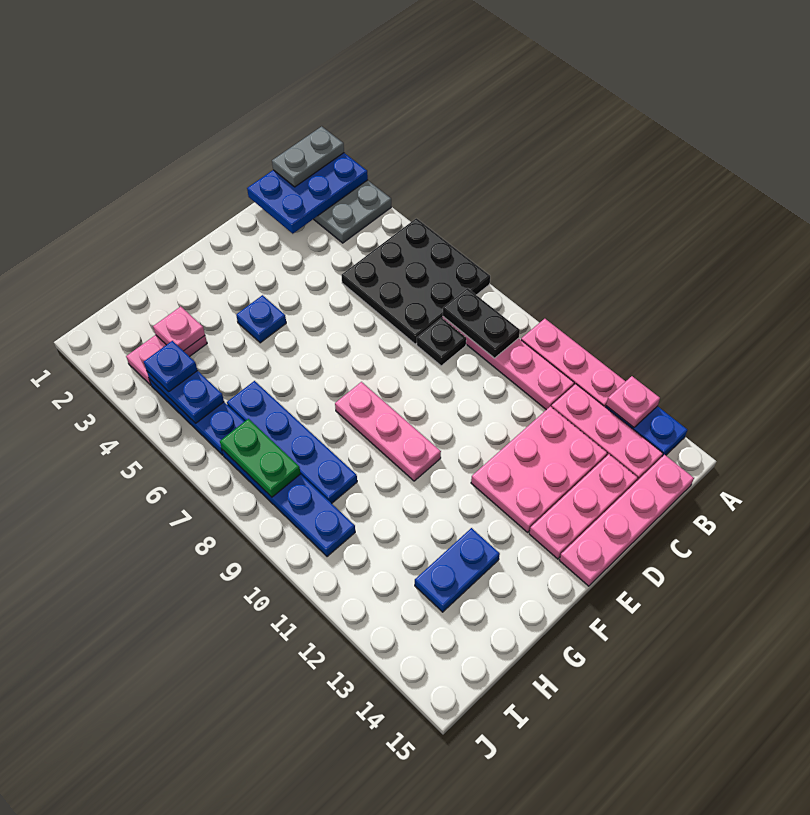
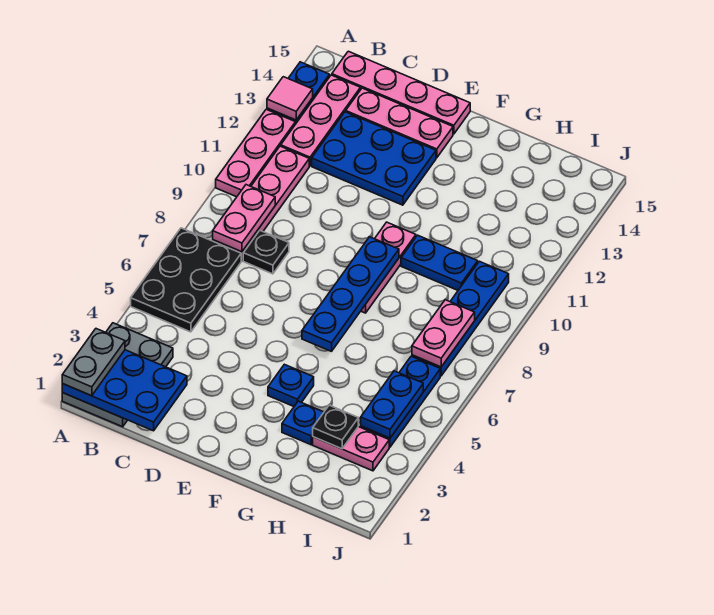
grey 1x2 plate [272,126,344,187] -> grey 1x2 plate turned to [62,329,125,396]
black 3x3 plate [341,218,490,344] -> black 2x3 plate [131,228,241,332]
pink 1x1 plate [606,376,660,427] -> pink 1x1 tile [267,77,313,120]
black 1x2 plate [443,288,520,358] -> pink 1x2 plate [213,185,275,252]
pink 2x3 plate [471,406,607,532] -> blue 2x3 plate [312,112,436,205]
blue 1x2 plate [415,528,500,612] -> blue 1x2 plate moved to [401,235,478,290]
pink 1x1 plate [153,306,205,351] -> black 1x1 plate [313,405,358,449]
blue 1x4 plate [227,381,357,503] -> blue 1x4 plate moved to [302,237,399,351]
blue 1x1 plate [144,341,198,391] -> blue 1x1 plate moved to [282,401,324,445]
green 1x2 plate [220,419,301,497] -> pink 1x2 plate [412,300,475,367]

